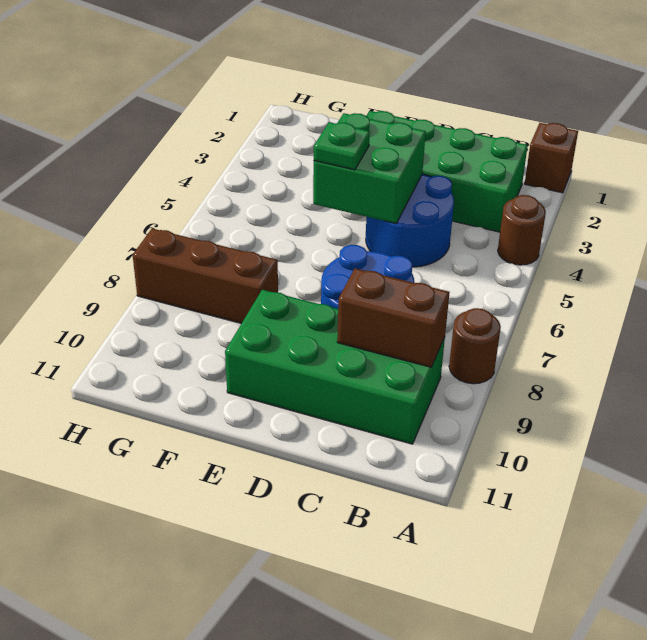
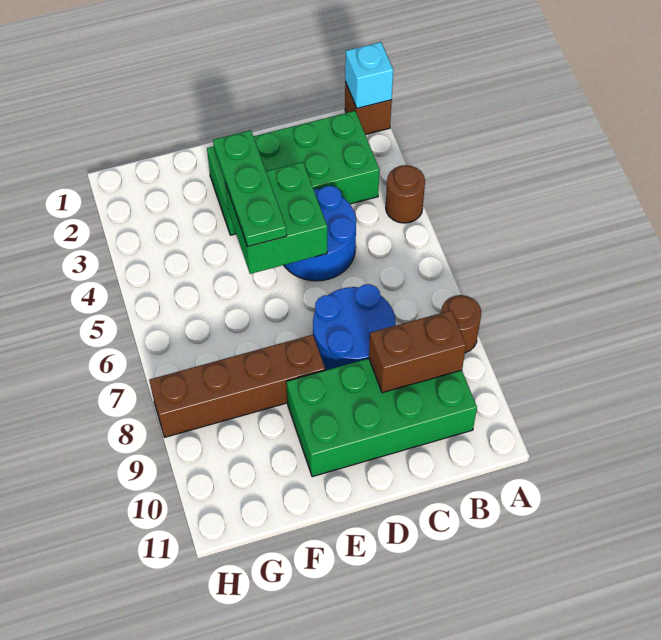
none -> cyan 1x1 brick [345,42,393,108]
green 1x1 plate [314,122,370,170] -> green 1x3 plate [213,130,287,247]
brown 1x3 brick [133,229,278,323] -> brown 1x4 brick [149,335,325,437]

